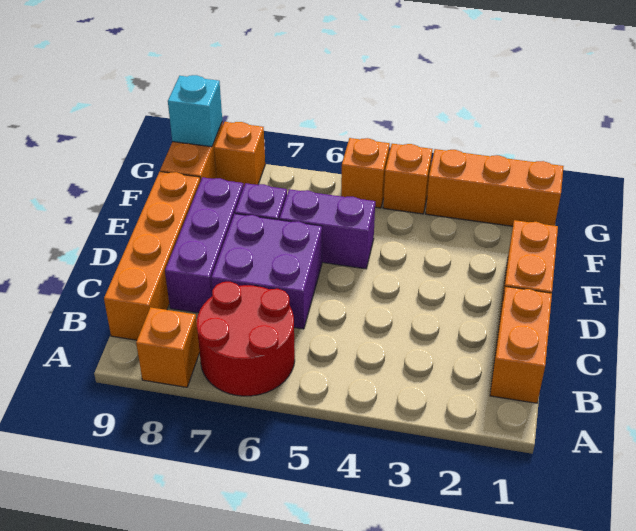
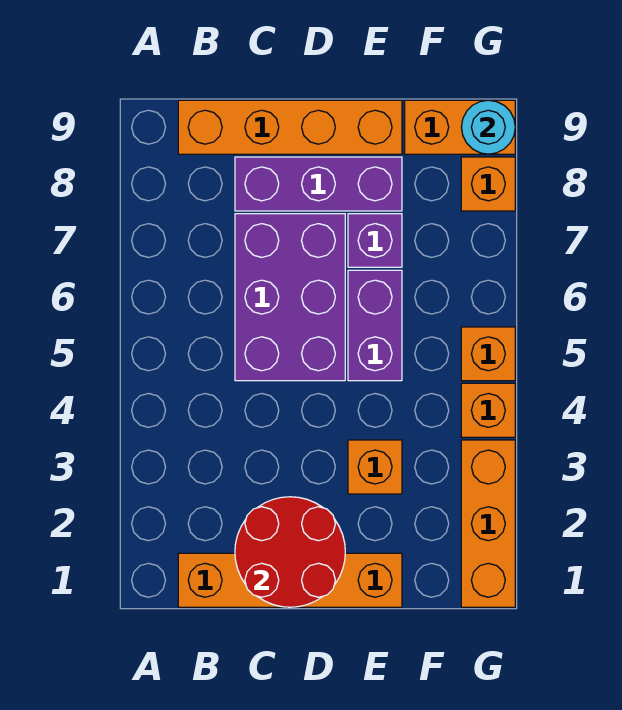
red 2x2 round brick [197,282,295,396] -> red 2x2 round brick moved to [235,497,345,607]
orange 1x1 brick [136,307,200,387] -> orange 1x1 brick moved to [348,440,402,494]
purple 2x2 brick [211,214,322,329] -> purple 2x3 brick [235,214,345,381]
cyan 1x1 brick [168,75,222,147] -> cyan 1x1 round brick [461,100,515,154]

